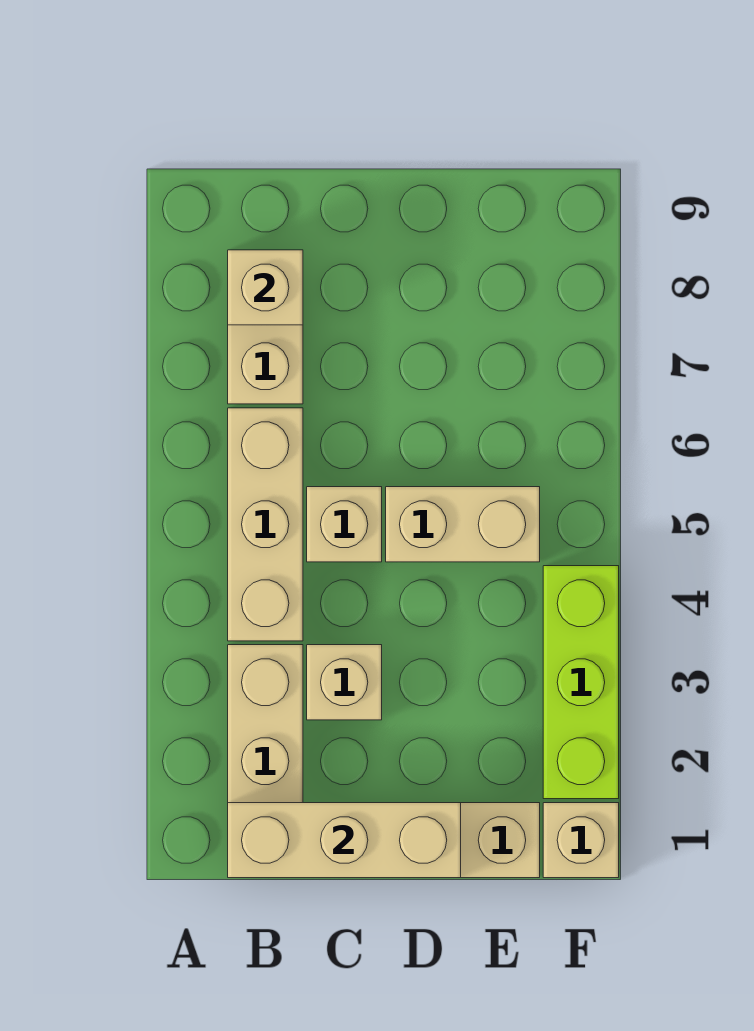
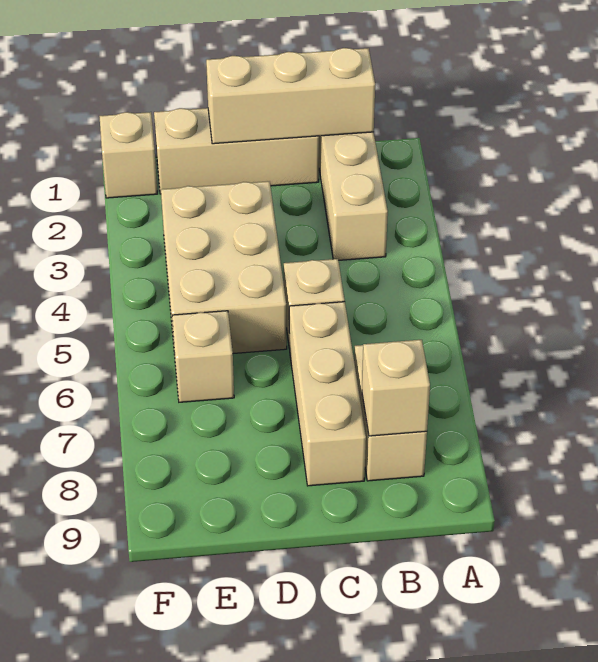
tan 1x3 brick [228,408,303,641] -> tan 1x3 brick moved to [289,302,366,486]
tan 1x1 brick [307,645,382,720] -> tan 1x1 brick moved to [172,311,234,402]
tan 1x2 brick [386,487,540,562] -> tan 2x3 brick [161,181,287,355]
lime 1x3 brick [543,566,619,799] -> none

